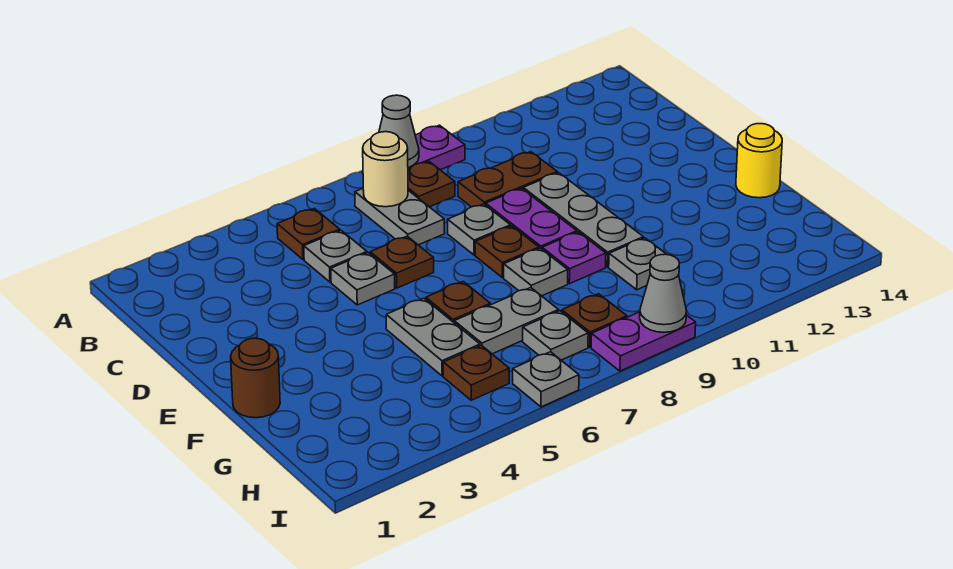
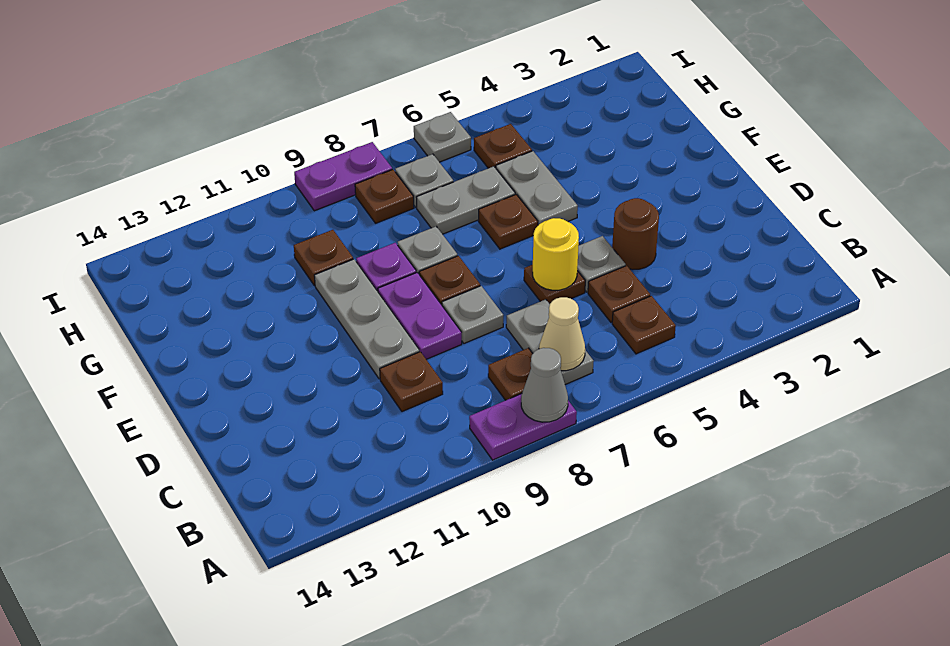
tan 1x1 round brick [363,132,408,207] -> tan 1x1 cone [539,297,585,371]
grey 1x1 plate [304,230,367,282] -> brown 1x1 plate [588,266,650,323]
brown 1x2 plate [458,152,557,207] -> brown 1x1 plate [380,352,443,412]
brown 1x1 round brick [231,338,280,418] -> brown 1x1 round brick moved to [612,198,659,270]
yellow 1x1 round brick [736,124,782,198] -> yellow 1x1 round brick moved to [533,218,579,290]
grey 1x1 plate [609,238,667,290] -> brown 1x1 plate [294,230,353,286]
grey 1x1 cone [640,254,686,332] -> none

